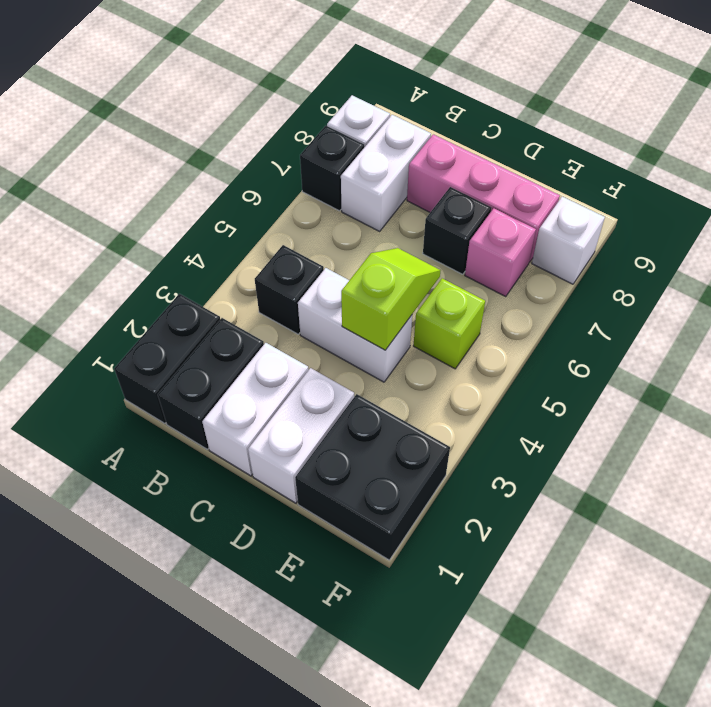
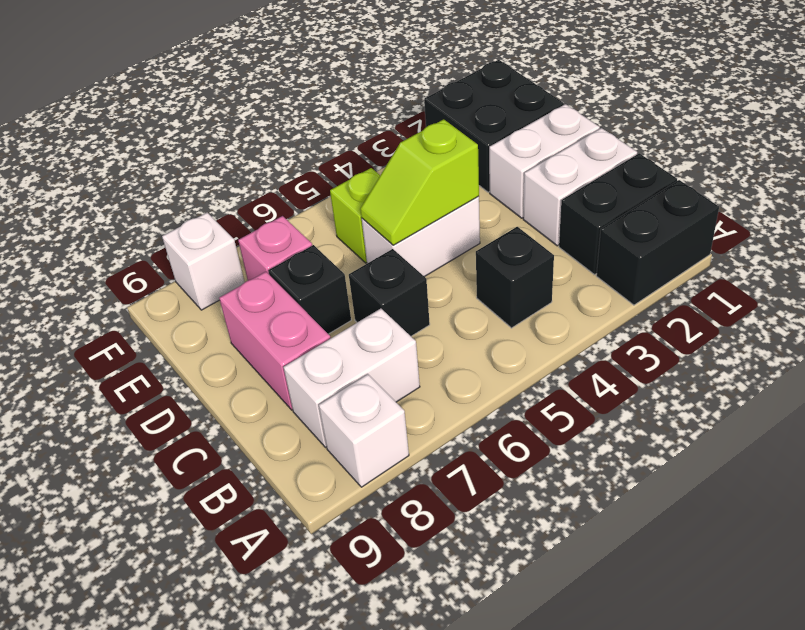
black 1x1 brick [300,126,364,211] -> black 1x1 brick moved to [349,249,430,336]
white 1x2 brick [298,268,412,382] -> white 1x2 brick turned to [362,196,480,277]
pink 1x3 brick [407,134,560,262] -> pink 1x2 brick [219,272,331,410]

